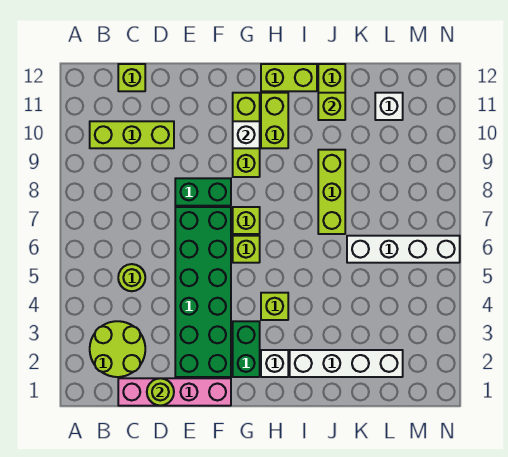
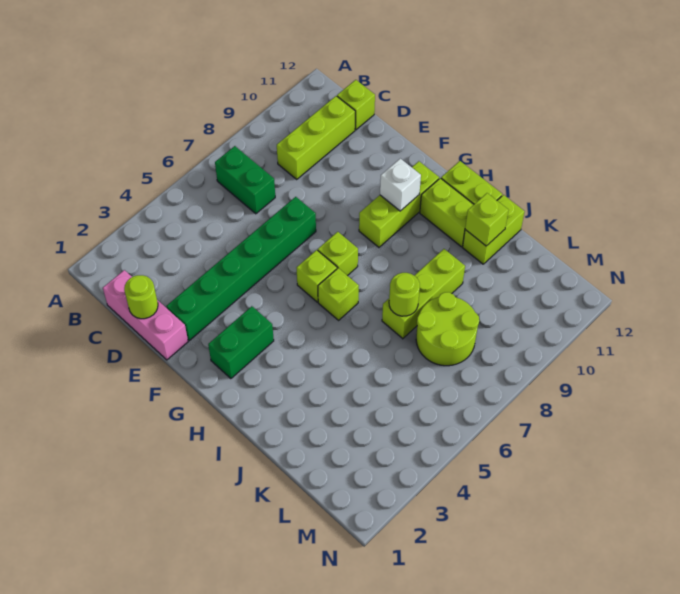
lime 2x2 round brick [90,321,145,377] -> lime 2x2 round brick moved to [416,292,479,366]
lime 1x3 brick [90,121,174,148] -> lime 1x3 brick turned to [277,96,355,179]
pink 1x4 brick [118,378,231,406] -> pink 1x3 brick [103,270,188,360]
lime 1x1 round brick [118,264,145,291] -> lime 1x1 round brick moved to [389,273,420,316]
green 2x6 brick [175,207,231,377] -> green 1x6 brick [166,197,316,341]
green 1x2 brick [175,178,231,206] -> green 1x2 brick moved to [215,146,275,214]
white 1x1 brick [261,350,288,377] -> none
lime 1x1 brick [261,293,288,320] -> lime 1x1 brick moved to [318,268,359,320]
lime 1x2 brick [261,93,288,148] -> lime 1x2 brick turned to [420,178,474,247]
white 1x4 brick [290,350,403,377] -> none
white 1x4 brick [347,236,460,263] -> none
white 1x1 brick [375,93,403,120] -> none

